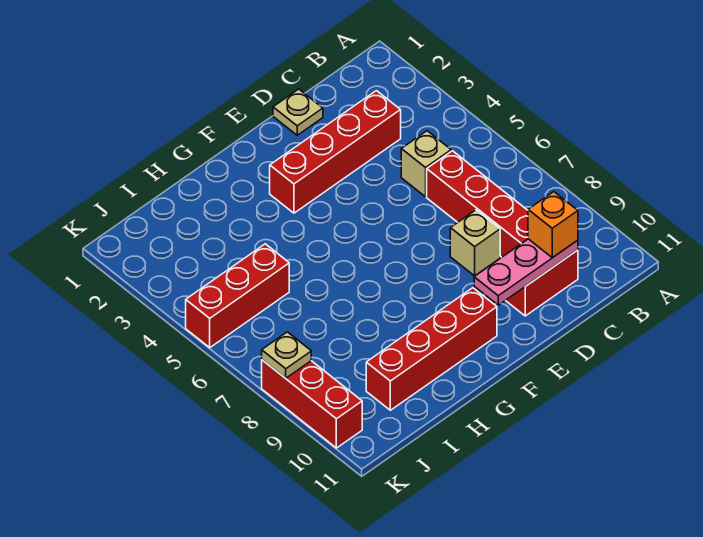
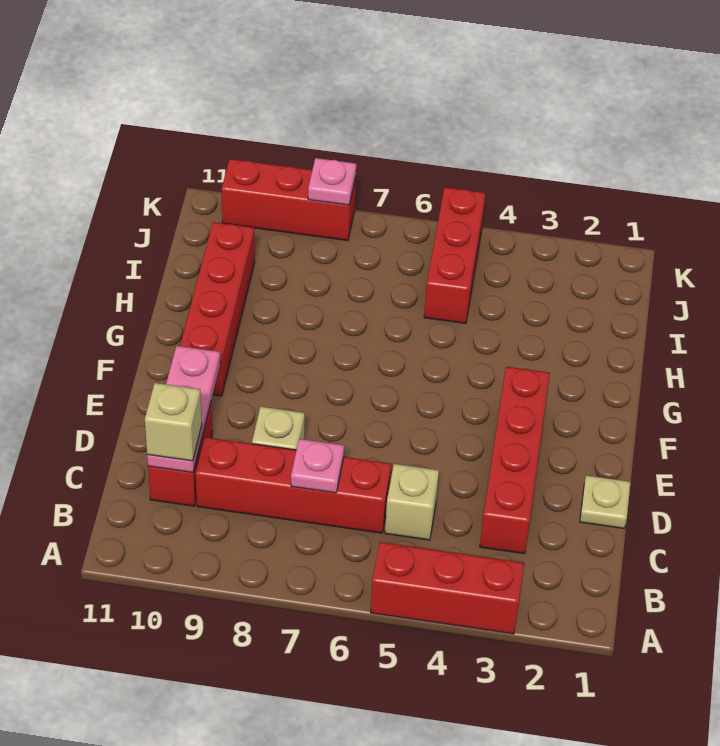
none -> red 1x3 brick [371,542,524,634]
none -> pink 1x1 plate [291,439,344,493]
orange 1x1 brick [528,192,578,258] -> tan 1x1 brick [145,383,202,461]
tan 1x1 plate [262,332,311,378] -> pink 1x1 plate [308,158,356,205]

